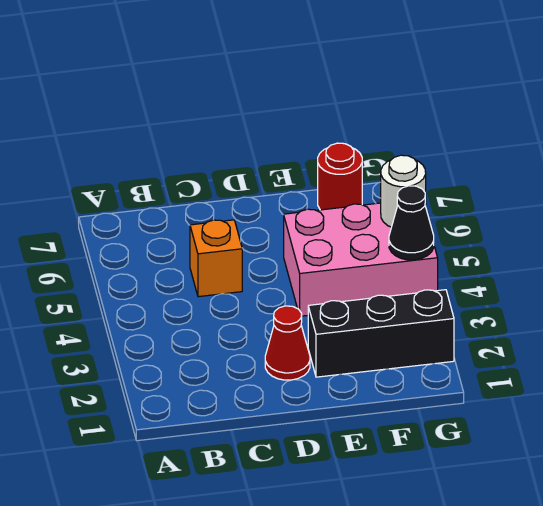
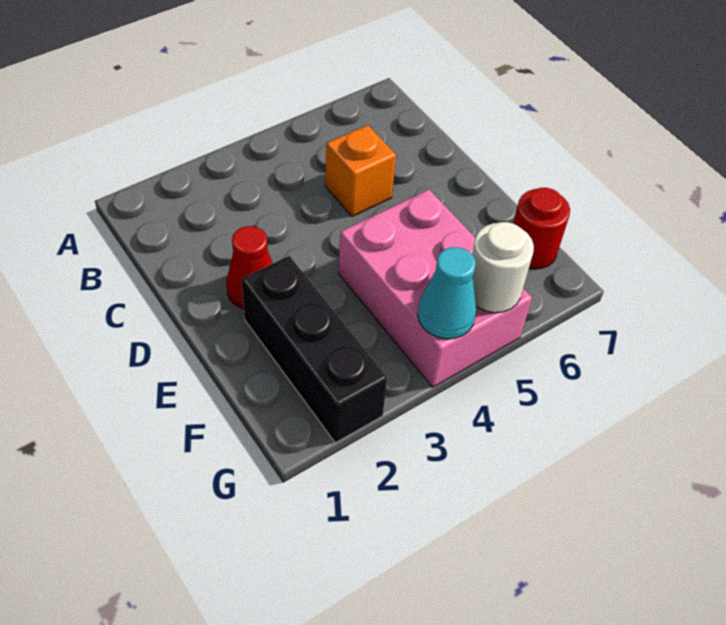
black 1x1 cone [389,186,434,260] -> cyan 1x1 cone [418,247,476,339]

